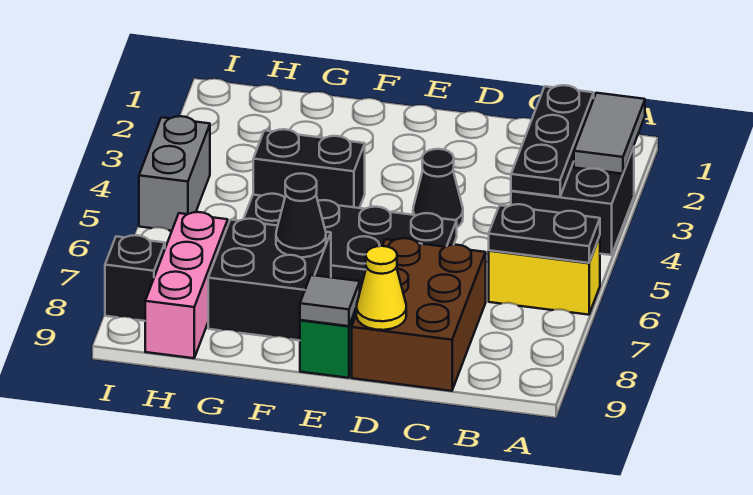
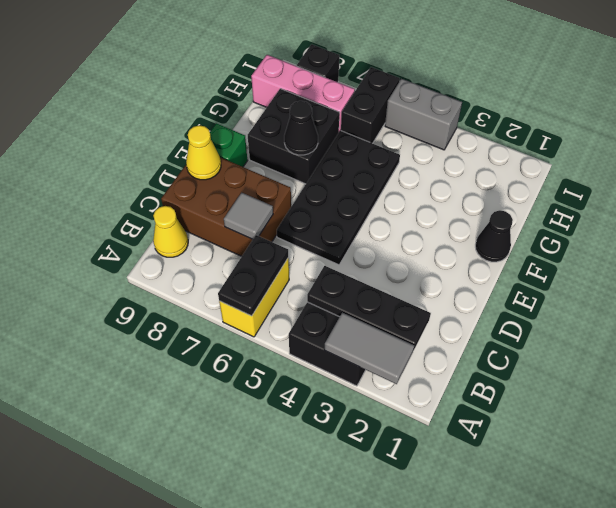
none -> yellow 1x1 cone [153,206,188,257]
black 1x1 cone [413,149,463,227] -> black 1x1 cone moved to [475,210,513,262]
grey 1x1 tile [300,275,360,326] -> grey 1x1 tile moved to [224,193,273,239]
black 1x2 brick [253,129,365,208] -> black 1x2 brick moved to [341,67,400,143]

